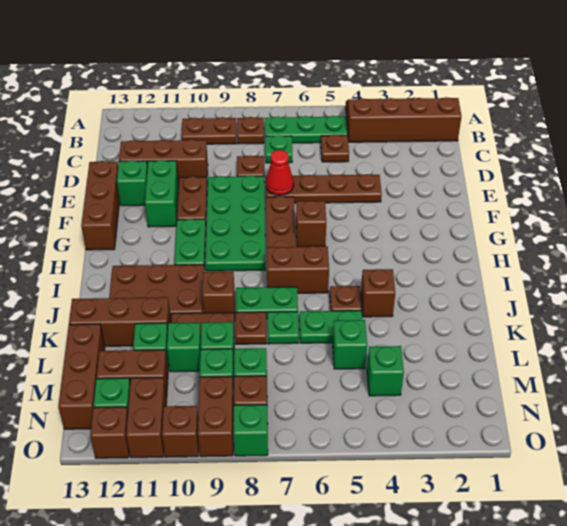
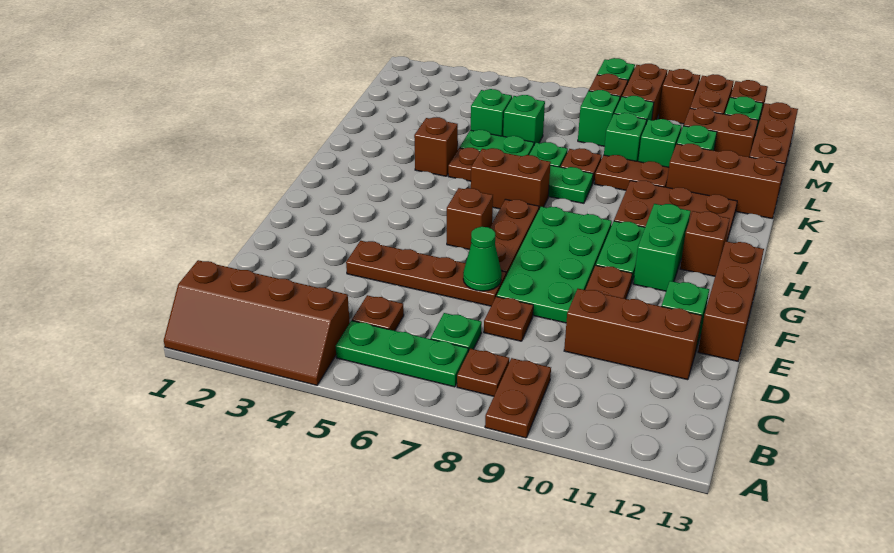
brown 1x2 plate [181,117,236,144] -> brown 1x2 plate turned to [485,358,551,438]
red 1x1 cone [266,150,294,195] -> green 1x1 cone [463,227,502,291]
green 1x2 brick [145,160,179,227] -> green 1x2 brick moved to [633,204,691,291]
brown 1x1 brick [202,272,235,318] -> brown 1x1 brick moved to [680,211,730,276]
green 1x1 brick [367,346,404,396] -> green 1x1 brick moved to [503,95,545,145]

